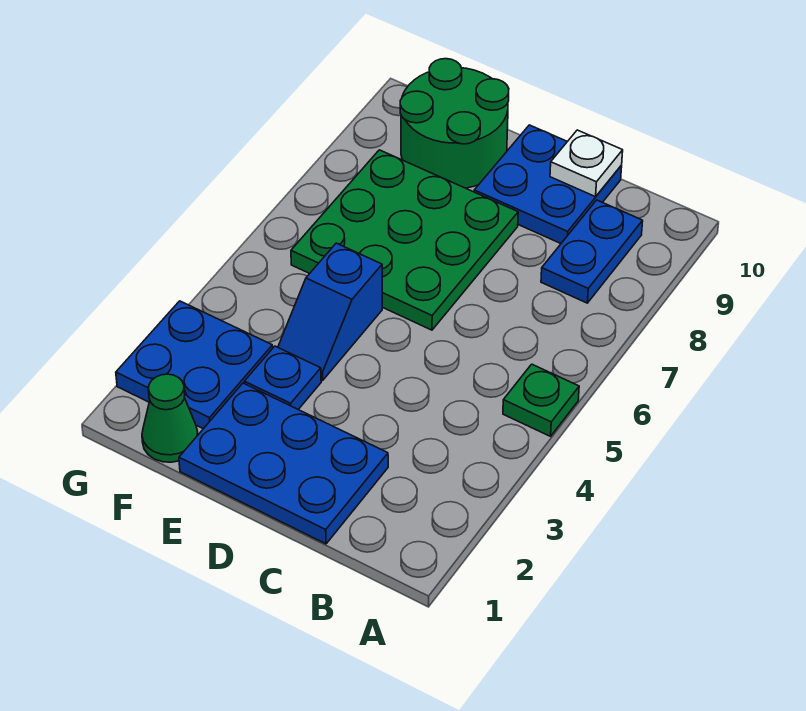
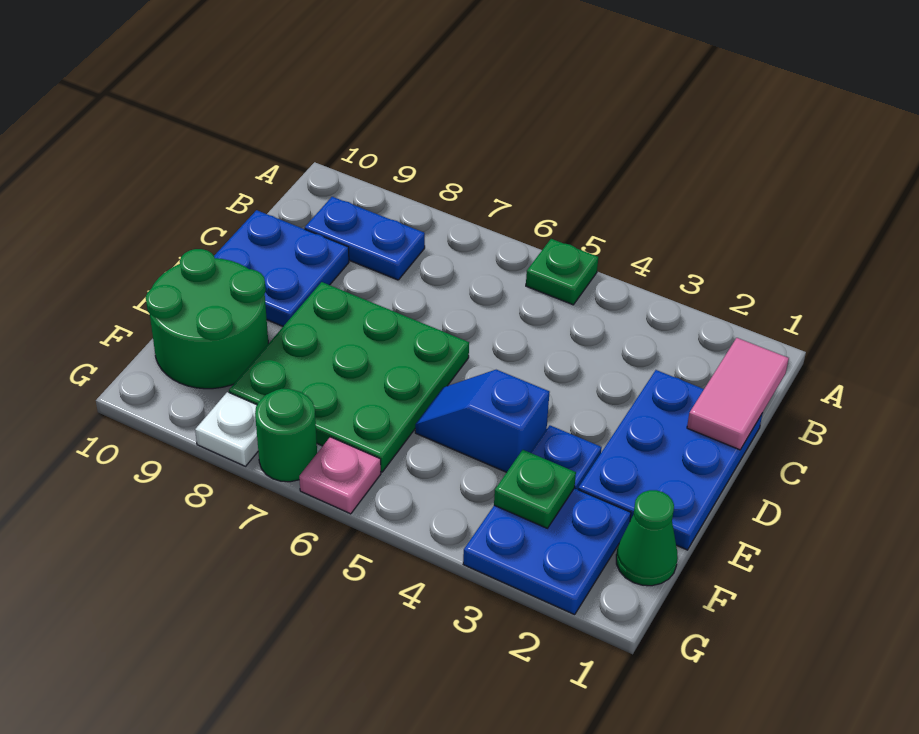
none -> pink 1x2 tile [687,338,789,450]
white 1x1 plate [550,130,623,197] -> white 1x1 plate moved to [195,392,258,466]
blue 1x2 slope [278,243,382,380] -> blue 1x2 slope turned to [415,370,550,472]
none -> green 1x1 plate [494,450,576,528]
none -> pink 1x1 plate [299,437,381,514]
none -> green 1x1 round brick [255,389,317,482]

